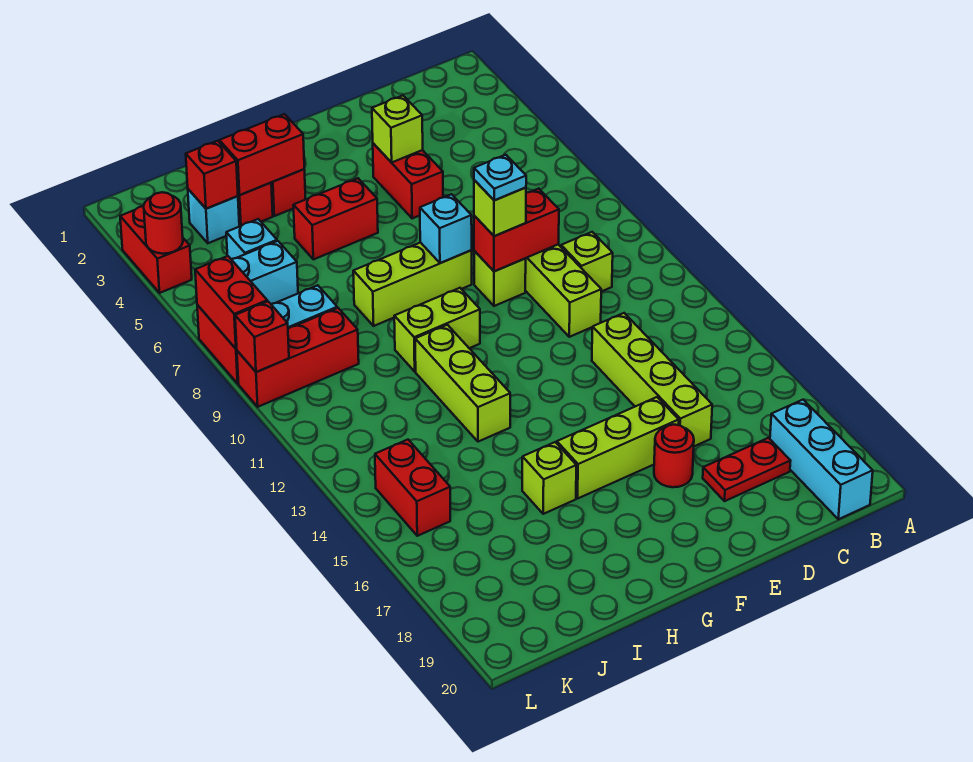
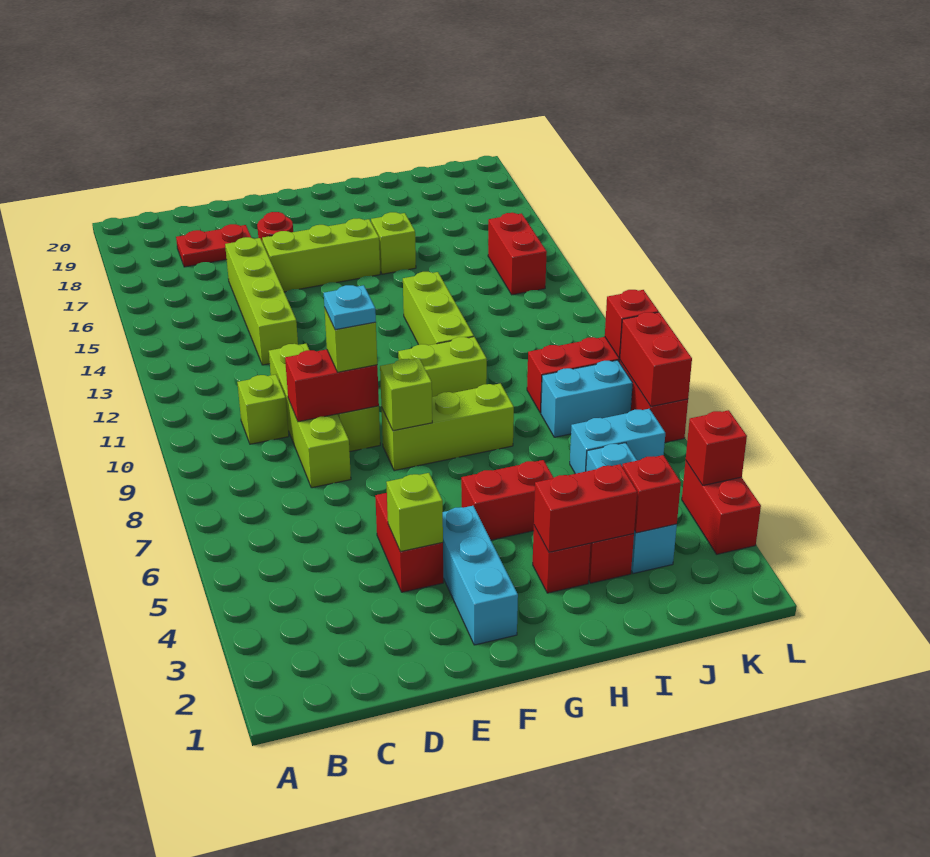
cyan 1x3 brick [770,400,873,519] -> cyan 1x3 brick moved to [443,506,518,645]
cyan 1x1 brick [420,194,472,263] -> lime 1x1 brick [380,358,432,431]
red 1x1 round brick [144,192,183,254] -> red 1x1 brick [686,410,747,485]

